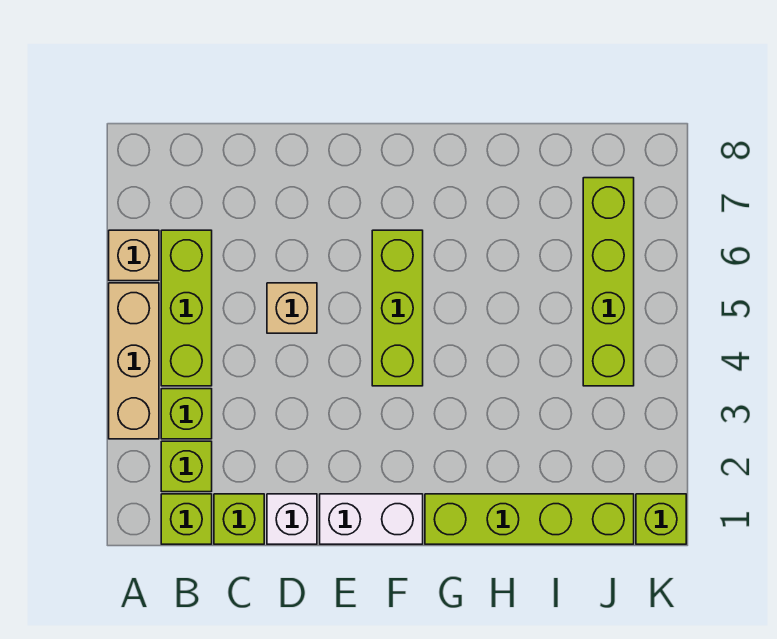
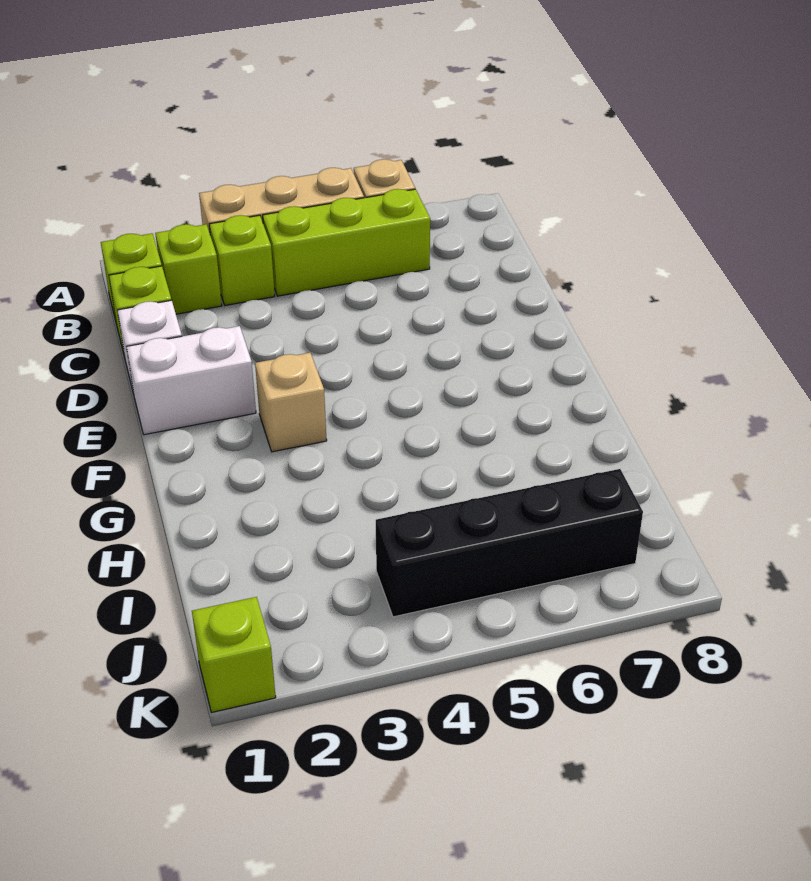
tan 1x1 brick [267,283,317,333] -> tan 1x1 brick moved to [255,353,327,452]
white 1x2 brick [320,494,423,544] -> white 1x2 brick turned to [126,326,256,435]
lime 1x3 brick [372,230,423,386] -> none
lime 1x4 brick [425,494,634,544] -> none
lime 1x4 brick [583,178,634,386] -> black 1x4 brick [376,469,643,617]

